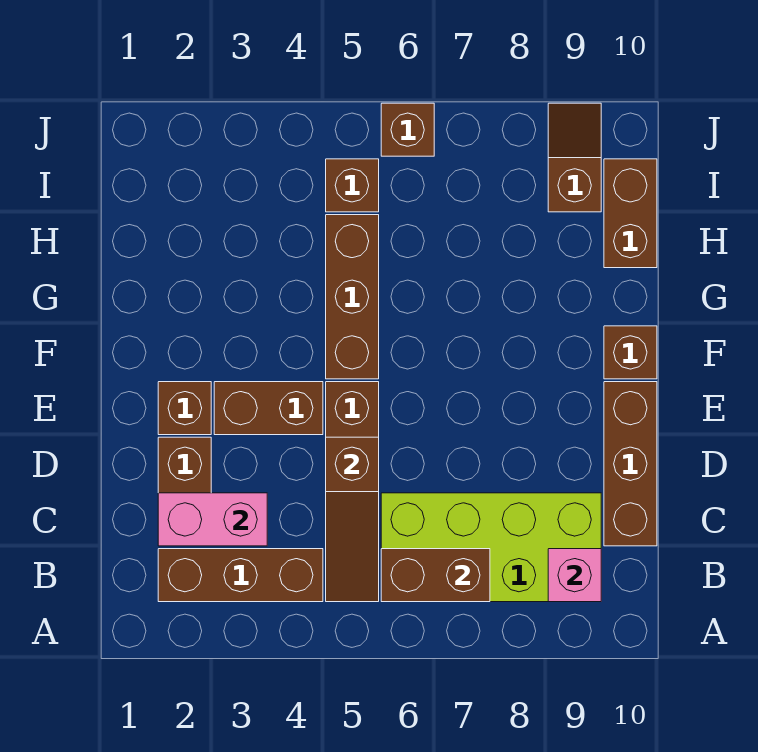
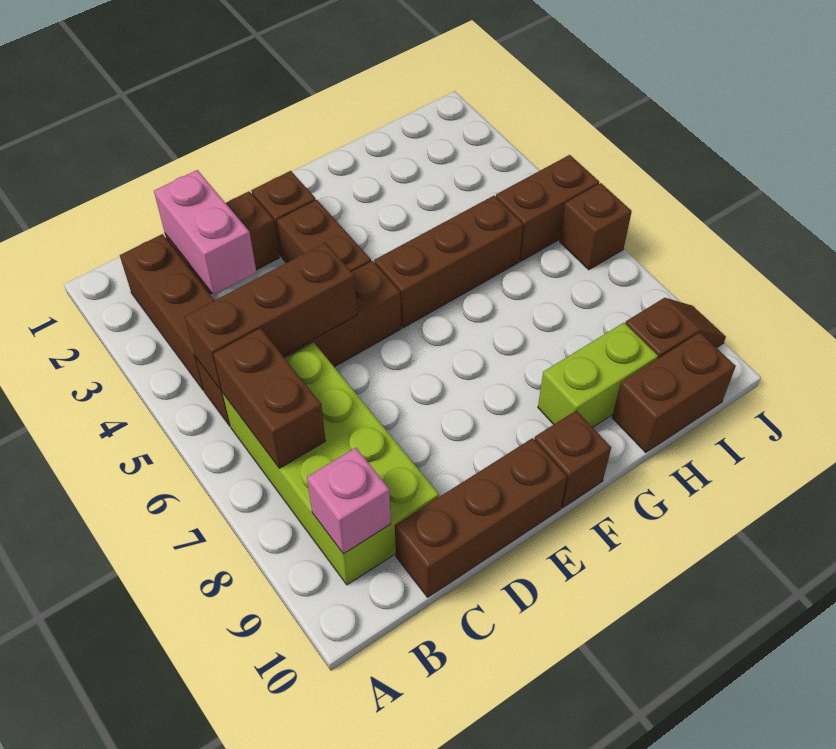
brown 1x3 slope [326,437,379,602] -> brown 1x3 brick [185,243,357,390]
none -> lime 1x2 brick [538,323,658,427]
brown 1x1 brick [326,159,379,212] -> brown 1x2 brick [496,155,599,261]

